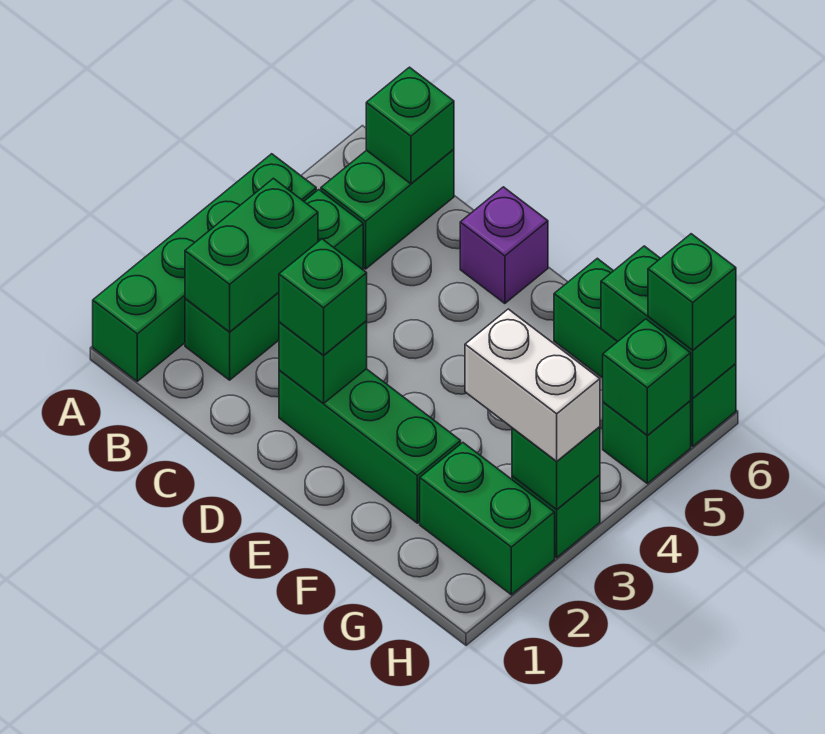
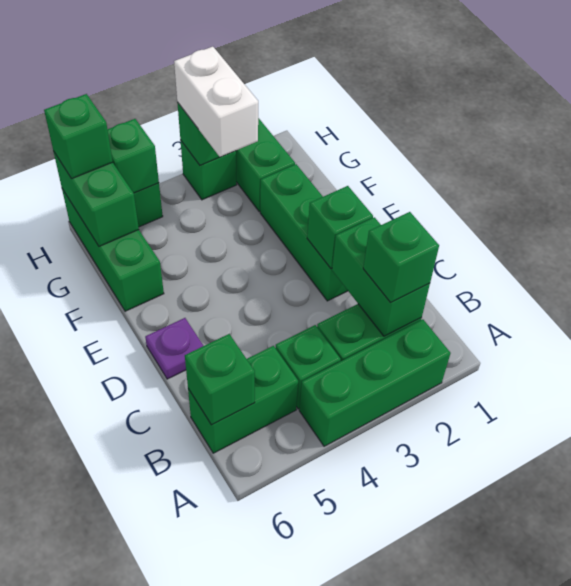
green 1x4 brick [93,154,316,381] -> green 1x3 brick [299,319,451,446]
green 1x2 brick [185,178,318,332] -> green 1x2 brick turned to [332,217,430,336]
green 1x1 brick [279,239,367,355] -> green 1x1 brick moved to [363,212,439,303]
purple 1x1 brick [460,187,548,303] -> purple 1x1 plate [145,318,203,379]

